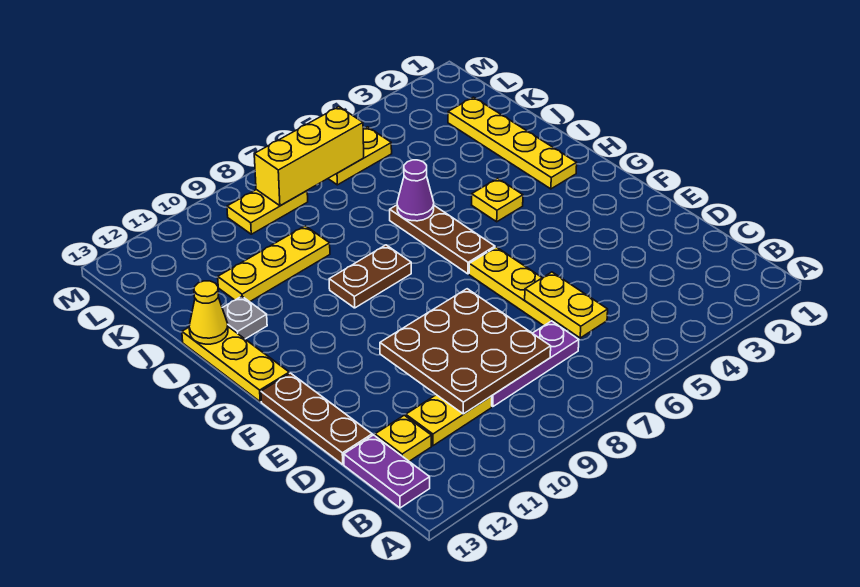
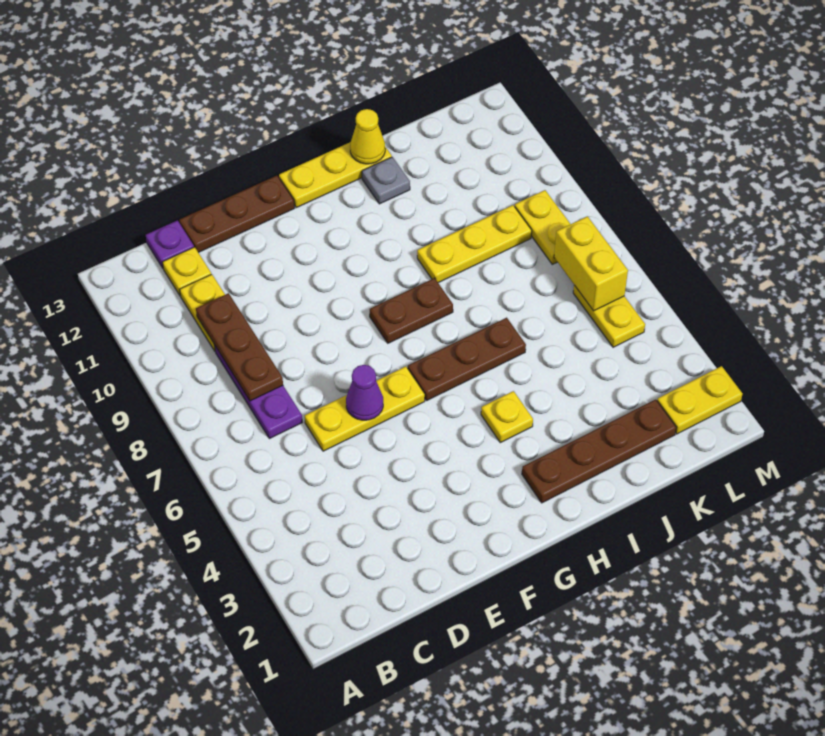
purple 1x2 plate [344,435,430,508] -> purple 1x1 plate [146,220,194,268]
yellow 1x2 plate [525,272,608,338] -> yellow 1x2 plate moved to [657,366,742,434]
brown 3x3 plate [380,289,551,414] -> brown 1x3 plate [196,293,283,401]
yellow 1x4 plate [448,97,577,189] -> brown 1x4 plate [522,399,676,503]
brown 1x2 plate [329,245,411,308] -> brown 1x2 plate turned to [370,278,453,343]
purple 1x1 cone [397,160,434,221] -> purple 1x1 cone moved to [346,365,383,420]
yellow 1x3 plate [218,226,330,302] -> yellow 1x3 plate turned to [417,205,532,283]
yellow 1x3 brick [254,107,364,206] -> yellow 1x2 brick [554,216,628,311]

